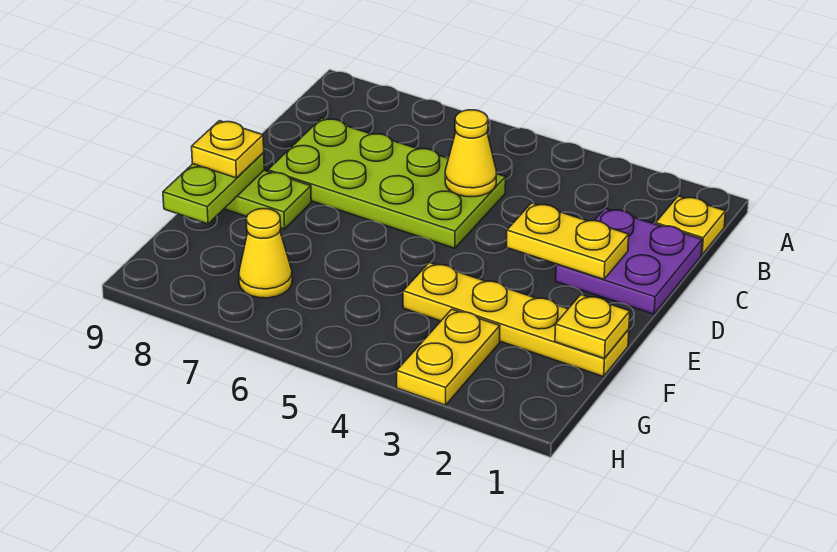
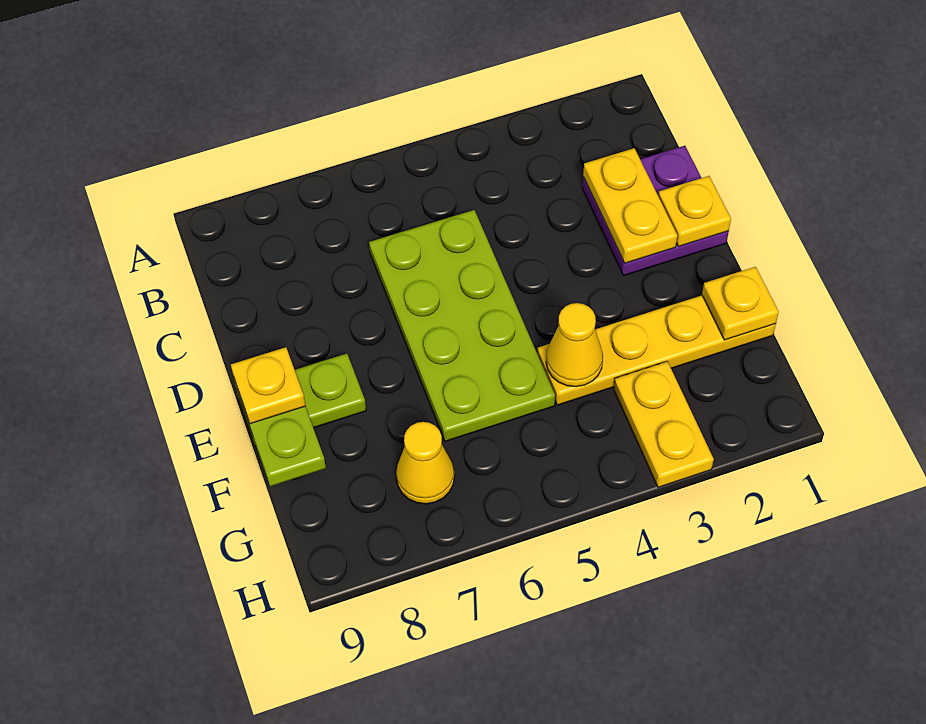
yellow 1x1 plate [656,196,725,255] -> yellow 1x1 plate moved to [658,176,731,246]
lime 2x4 plate [268,118,506,248] -> lime 2x4 plate turned to [369,210,555,441]
yellow 1x1 cone [445,110,496,197] -> yellow 1x1 cone moved to [546,303,603,387]
yellow 1x2 plate [507,203,629,279] -> yellow 1x2 plate turned to [583,148,677,263]

